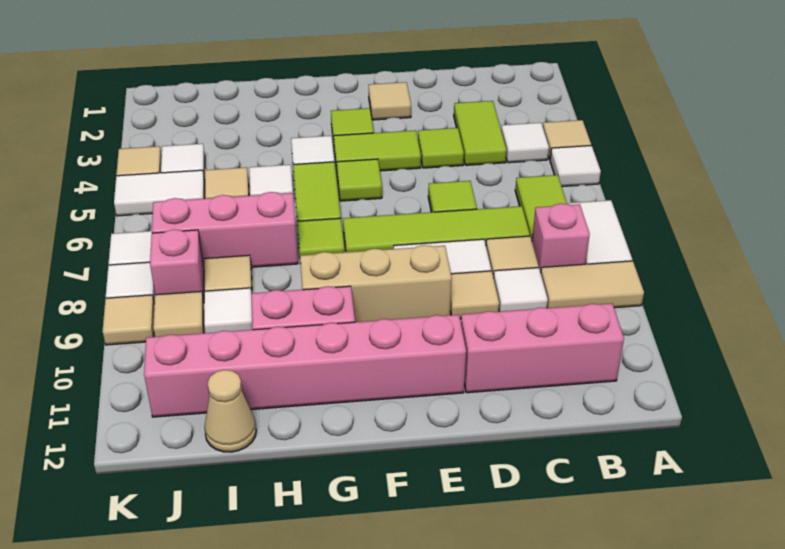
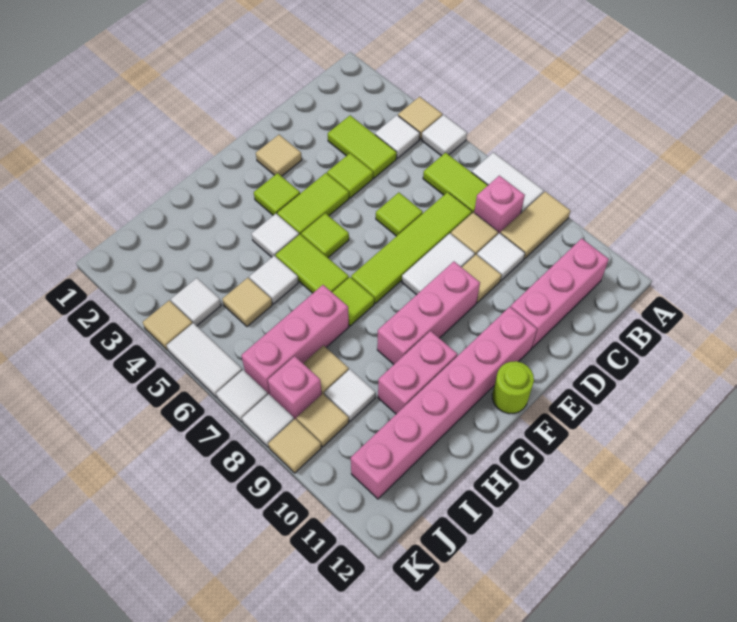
tan 1x3 brick [300,245,452,322] -> pink 1x3 brick [377,262,480,364]
none -> lime 1x1 round brick [492,361,534,414]
tan 1x1 cone [204,370,256,452] -> none
white 1x2 tile [114,170,205,216] -> white 1x2 tile turned to [167,323,242,398]

